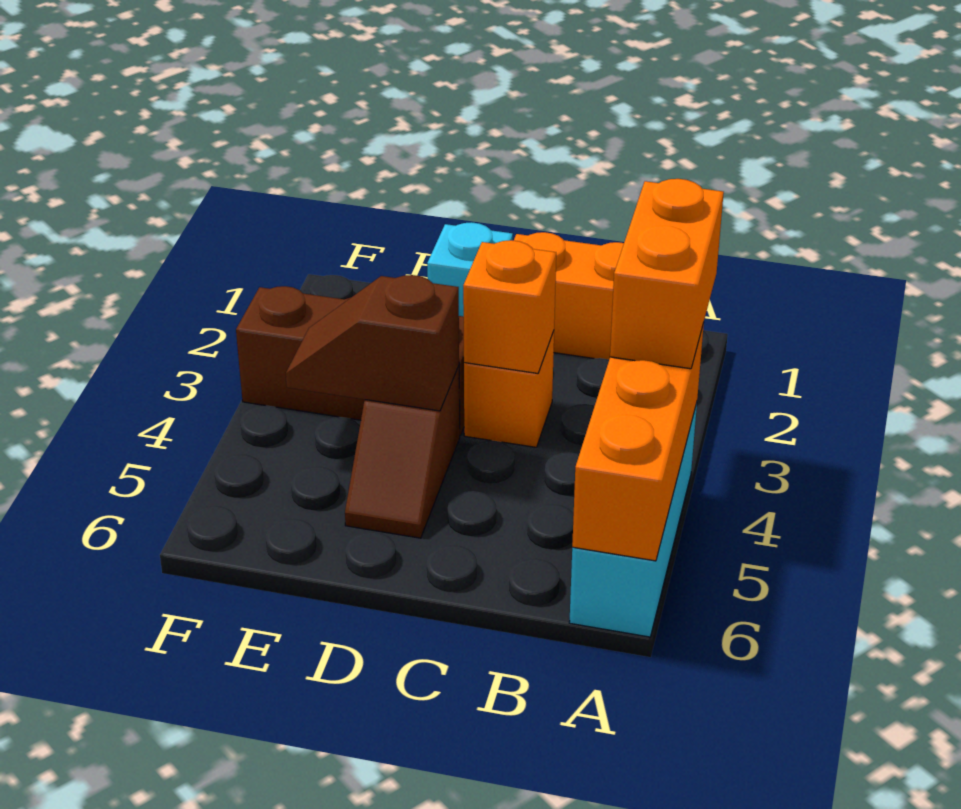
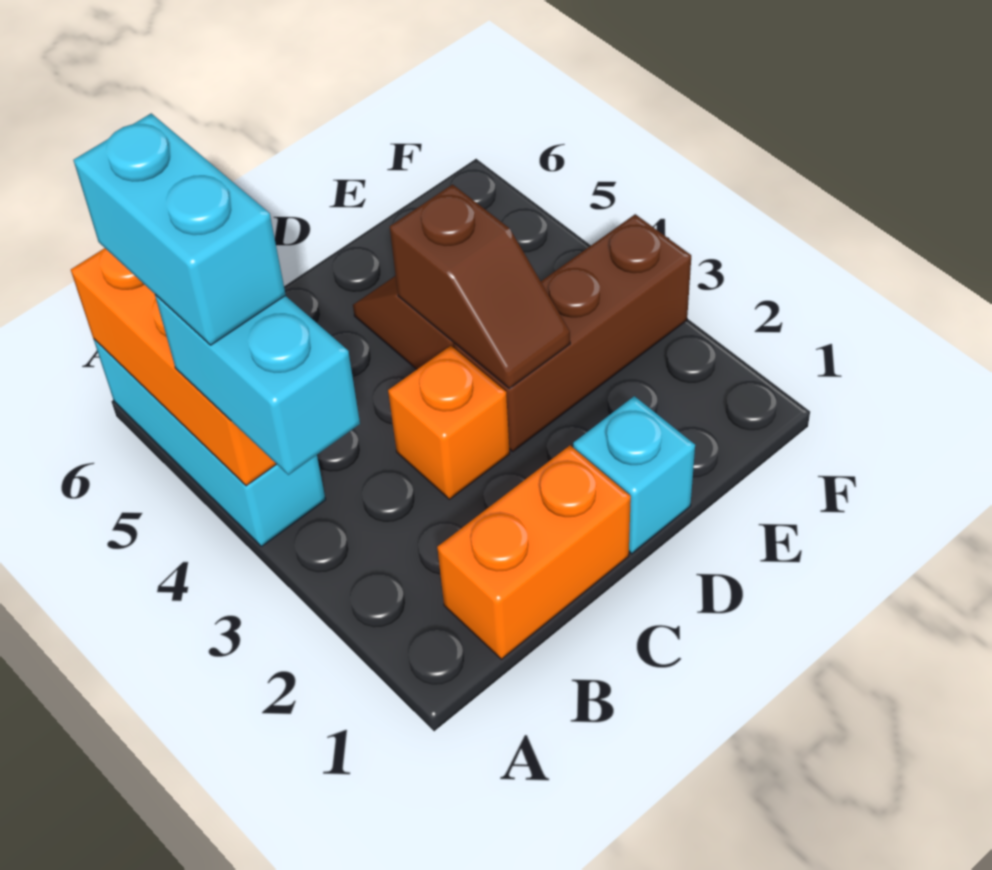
orange 1x2 brick [610,179,724,369] -> cyan 1x2 brick [155,295,360,475]
none -> cyan 1x2 brick [73,113,286,345]
orange 1x1 brick [463,240,556,373] -> none
brown 1x2 slope [286,275,459,411] -> brown 1x2 slope turned to [390,184,570,388]

